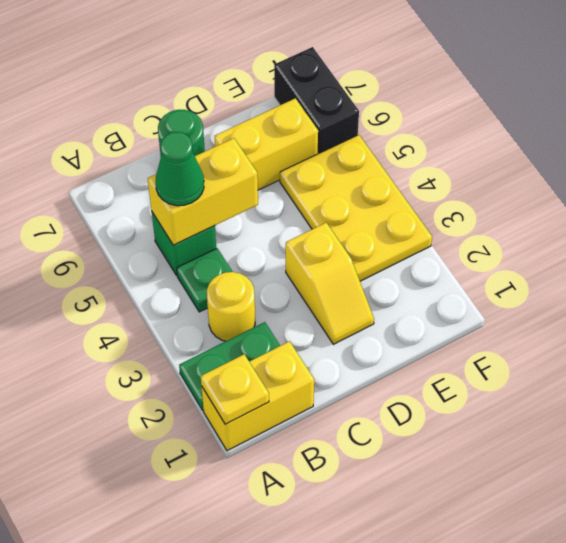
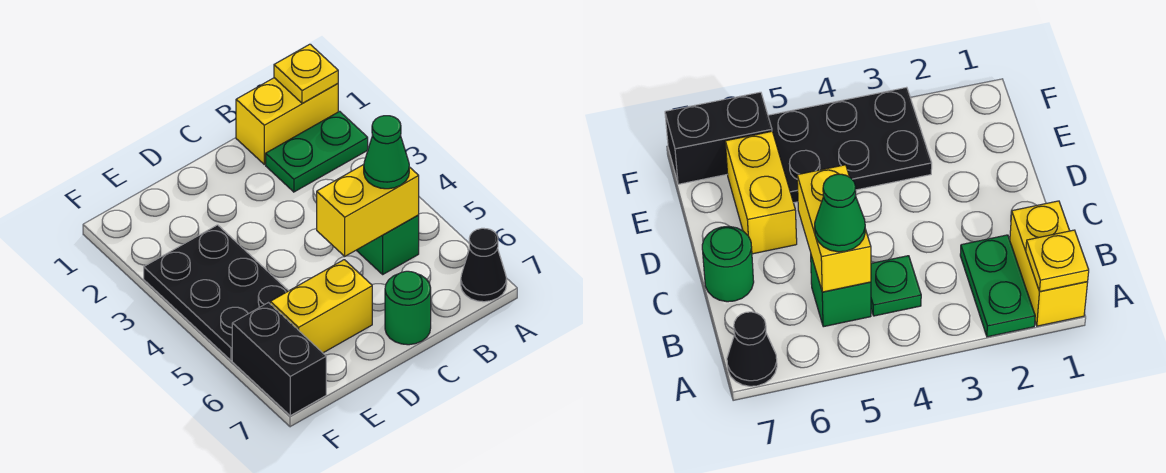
none -> black 1x1 cone [461,228,507,302]
yellow 1x1 round brick [207,272,255,341] -> none
yellow 1x2 slope [286,223,374,344] -> none
yellow 2x3 plate [280,135,432,281] -> black 2x3 plate [144,225,288,361]

